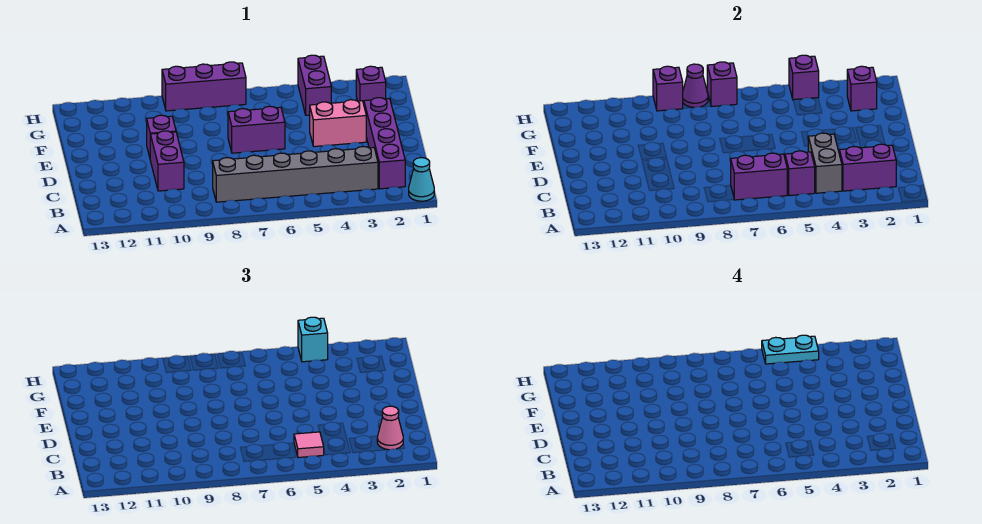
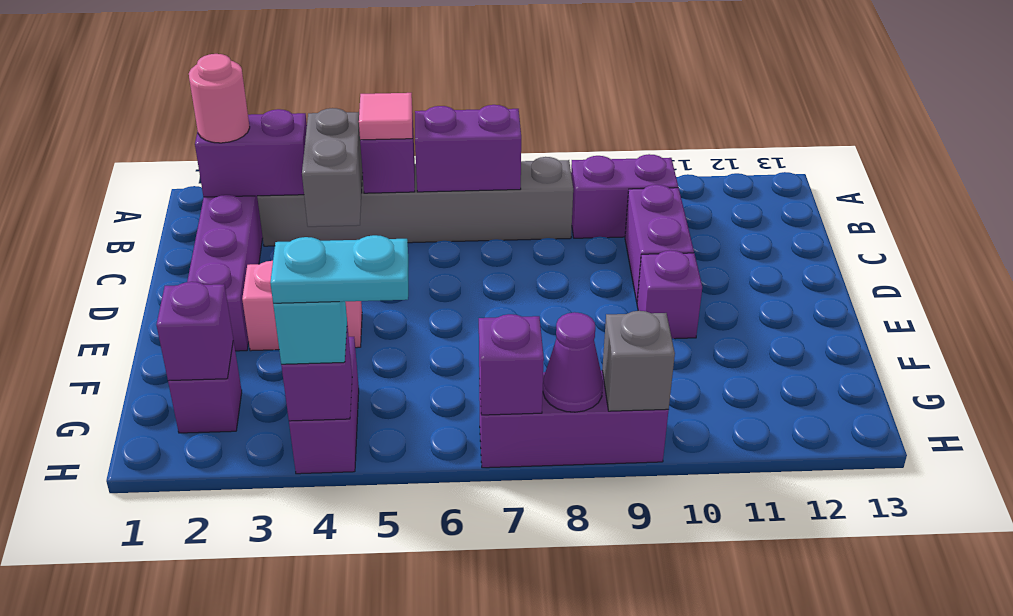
cyan 1x1 cone [409,158,434,201] -> none
pink 1x1 cone [377,406,403,450] -> pink 1x1 round brick [189,54,250,143]
purple 1x2 brick [228,106,285,153] -> purple 1x2 brick moved to [571,154,678,238]
purple 1x1 brick [653,66,683,111] -> grey 1x1 brick [602,311,675,411]

